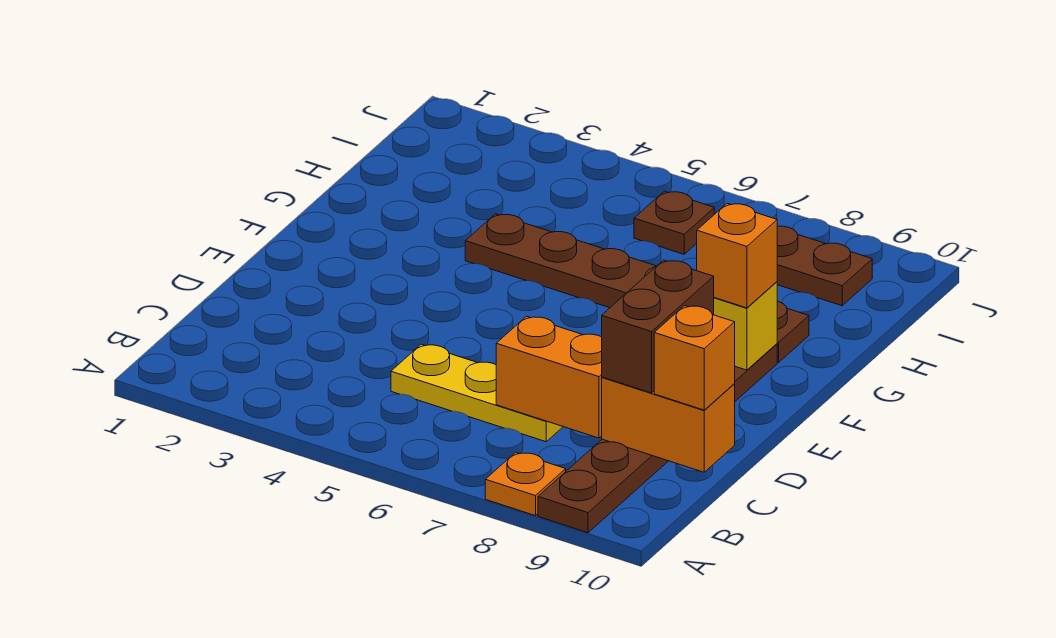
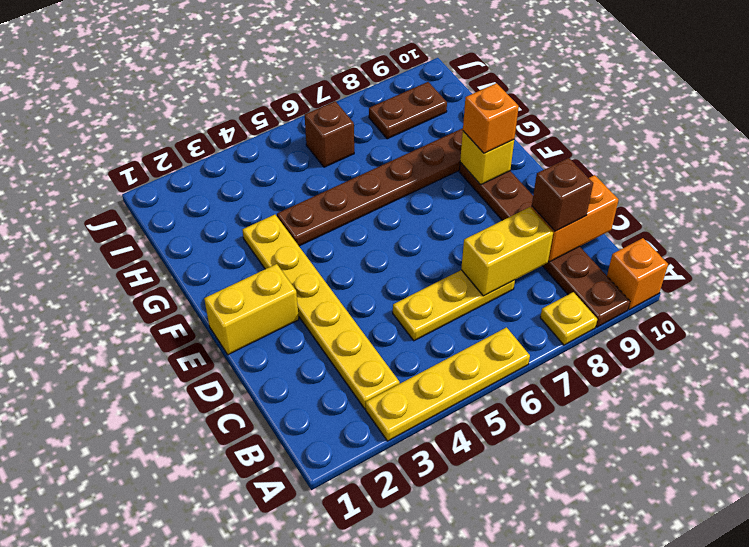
none -> yellow 1x4 plate [366,327,530,441]
orange 1x1 plate [485,452,566,516] -> yellow 1x1 plate [540,292,597,345]
none -> yellow 1x6 plate [242,215,400,409]
orange 1x2 brick [496,316,602,438] -> yellow 1x2 brick [461,207,553,296]
brown 1x2 brick [602,260,714,393] -> brown 1x1 brick [532,158,593,231]
orange 1x1 brick [654,306,735,410] -> orange 1x1 brick moved to [607,238,668,309]
none -> yellow 1x2 brick [204,264,299,355]
brown 1x1 plate [634,191,714,254] -> brown 1x1 brick [305,101,354,167]

